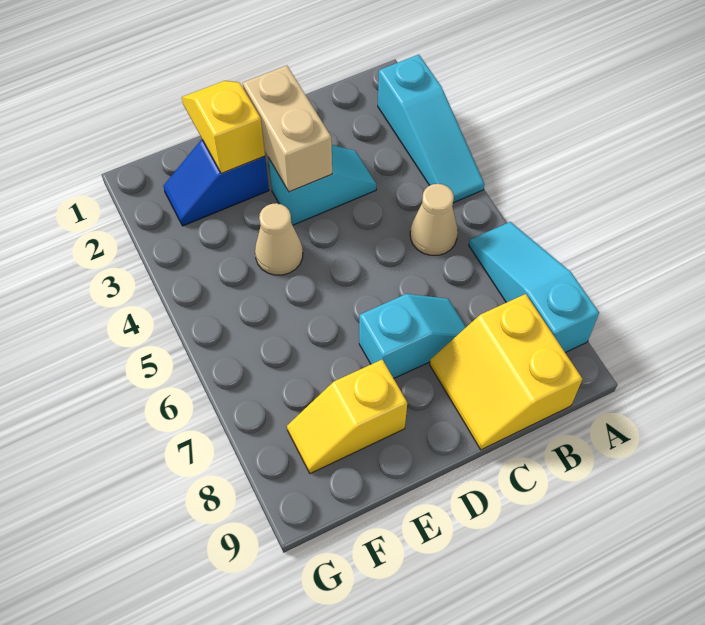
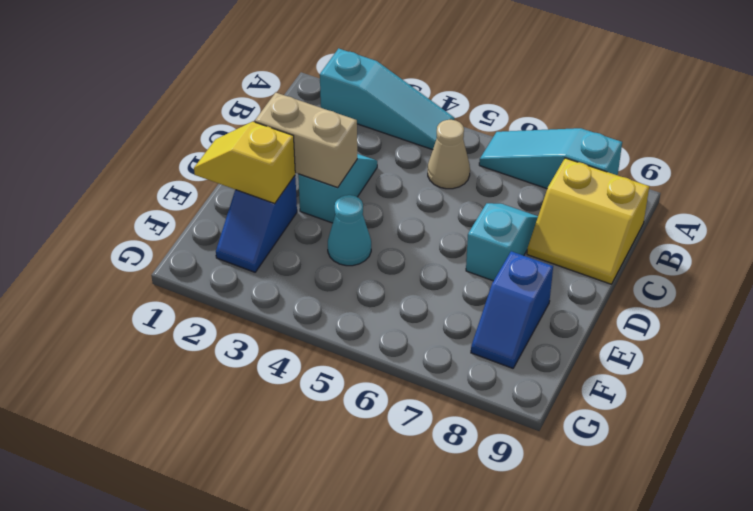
tan 1x1 cone [255,203,303,275] -> cyan 1x1 cone [328,195,371,266]
yellow 1x2 slope [287,360,407,474] -> blue 1x2 slope [471,251,553,368]

